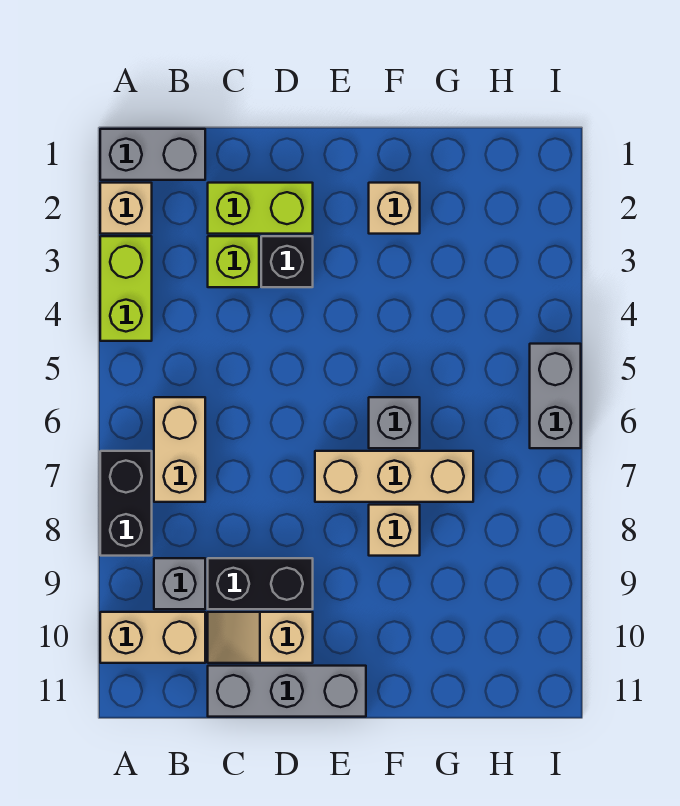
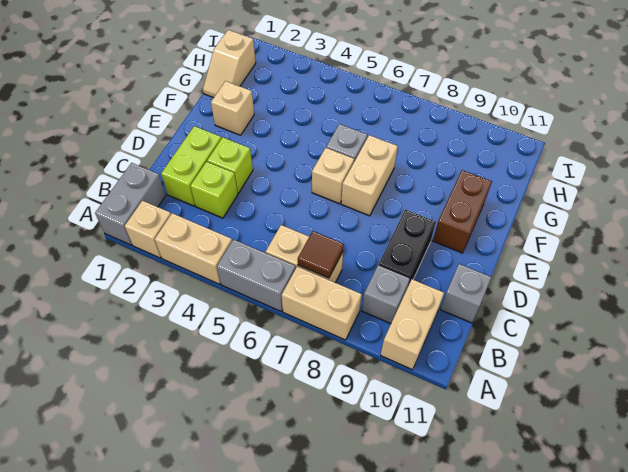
lime 1x2 brick [100,236,152,341] -> tan 1x2 brick [155,213,232,284]
black 1x2 brick [100,451,152,556] -> tan 1x2 brick [282,267,362,340]
none -> brown 1x1 tile [298,231,344,278]
tan 1x2 slope [208,612,313,663] -> tan 1x2 slope moved to [203,30,256,98]
grey 1x3 brick [208,666,366,717] -> grey 1x1 brick [440,264,491,323]
black 1x1 brick [261,236,313,287] -> lime 1x1 brick [207,137,253,193]
tan 1x3 brick [315,451,473,502] -> tan 1x2 brick [341,135,398,216]
none -> brown 1x2 brick [433,170,492,253]
tan 1x1 brick [369,505,420,556] -> tan 1x1 brick moved to [312,148,354,204]
grey 1x2 brick [530,344,581,448] -> grey 1x2 brick moved to [217,239,296,311]

